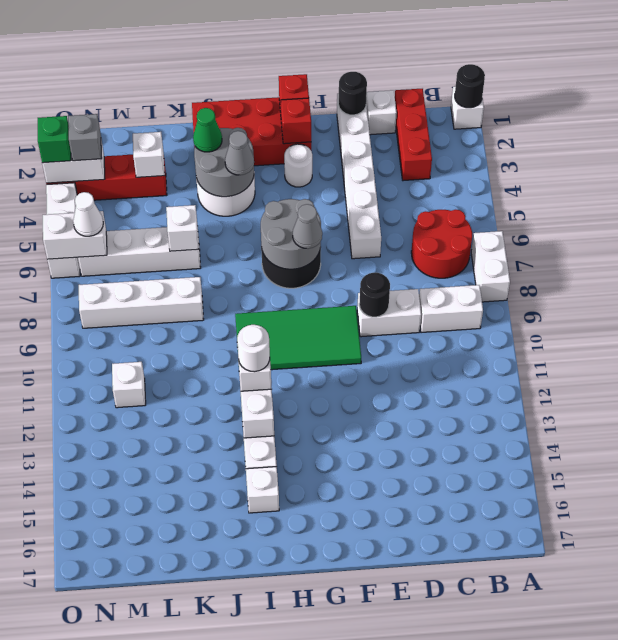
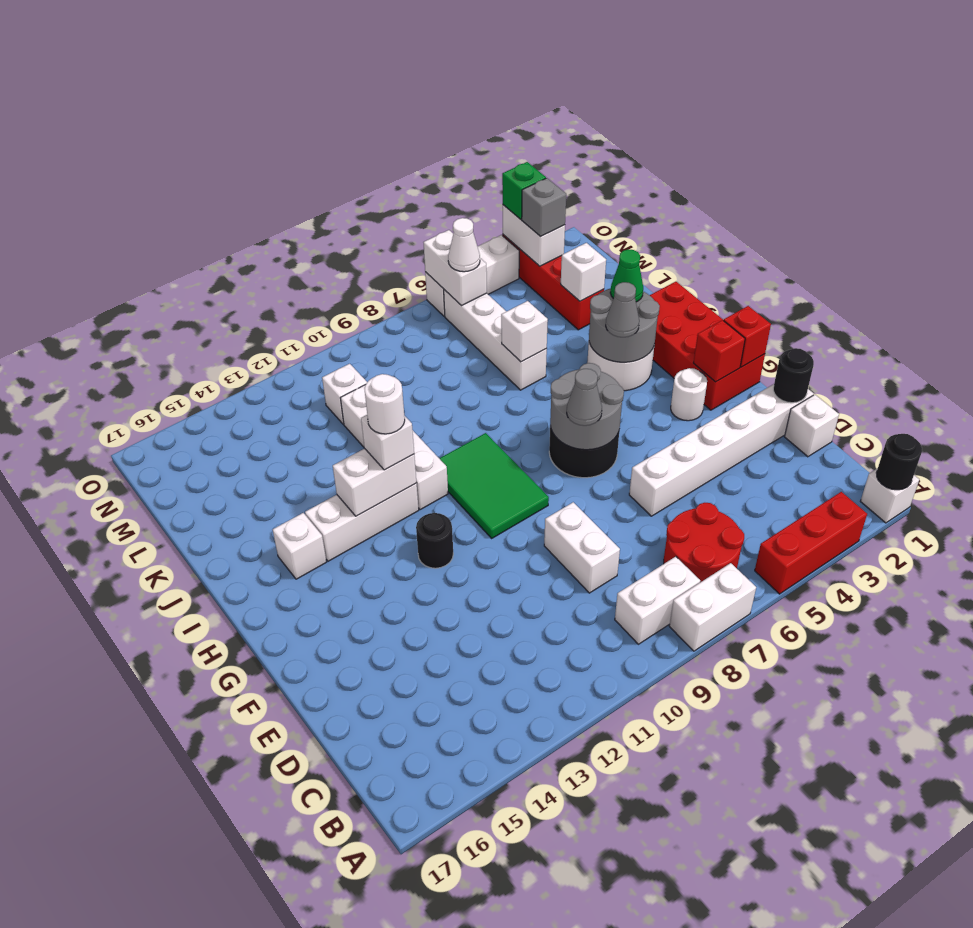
white 1x2 brick [419,285,483,333] -> white 1x2 brick turned to [615,557,700,644]
red 1x3 brick [395,89,432,181] -> red 1x3 brick moved to [755,492,867,594]
black 1x1 round brick [359,273,390,317] -> black 1x1 round brick moved to [416,513,453,568]
green 2x4 tile [235,306,361,370] -> green 2x3 tile [439,433,549,538]
white 1x4 brick [79,277,204,328] -> white 1x4 brick moved to [341,385,448,510]

